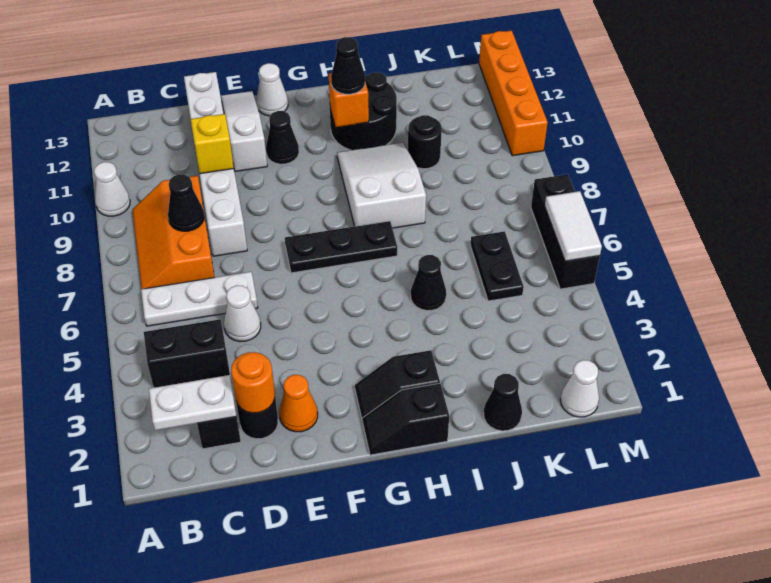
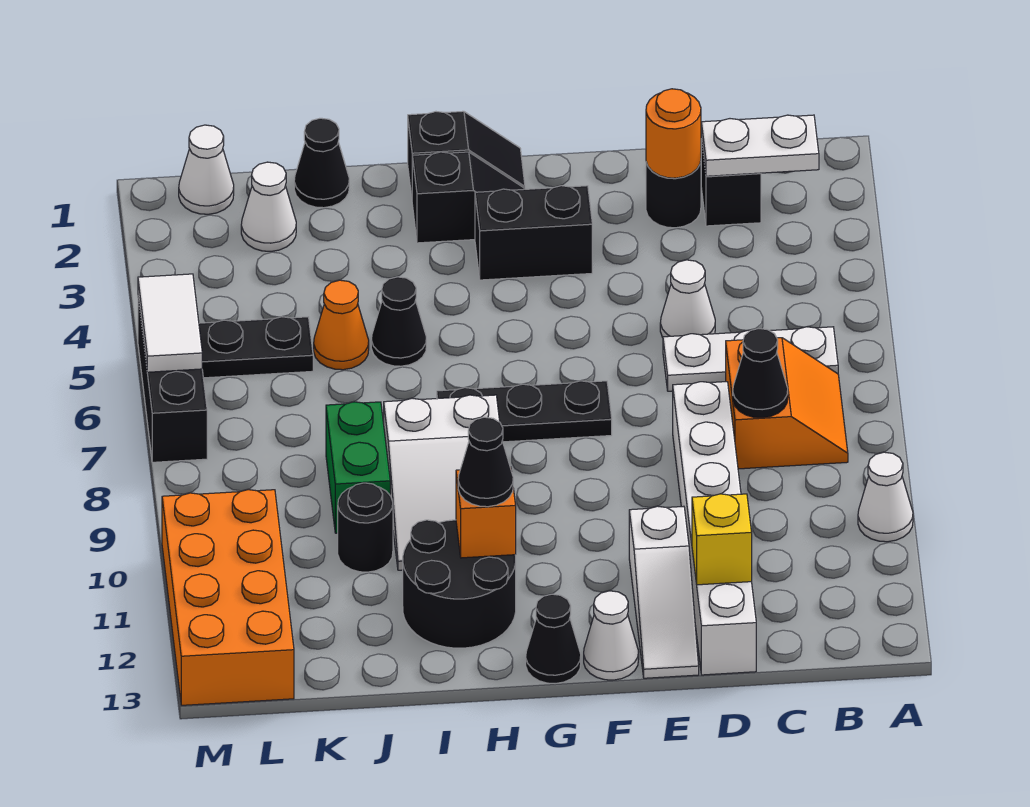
black 1x2 brick [144,319,230,388] -> black 1x2 brick moved to [475,186,592,280]
orange 2x3 slope [132,176,214,289] -> orange 2x2 slope [726,338,848,469]
yellow 1x1 brick [191,114,234,174] -> yellow 1x1 brick moved to [692,494,752,585]
orange 1x1 cone [279,375,318,432] -> orange 1x1 cone moved to [314,280,369,370]
black 1x1 cone [266,111,299,164] -> black 1x1 cone moved to [526,594,581,684]
none -> green 1x2 brick [326,402,390,533]
none -> white 1x1 cone [241,162,296,251]
black 1x2 plate [470,231,524,301] -> black 1x2 plate turned to [199,317,313,378]
orange 1x4 brick [479,31,548,156] -> orange 2x4 brick [162,490,294,705]

